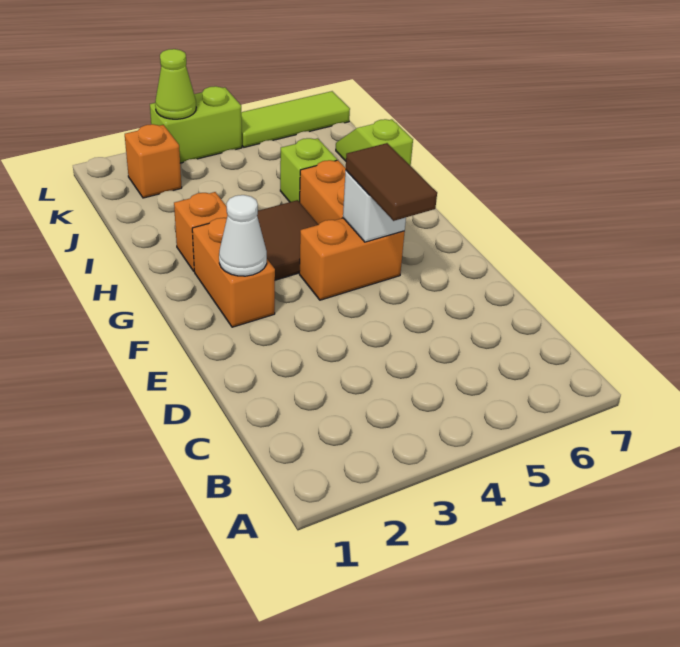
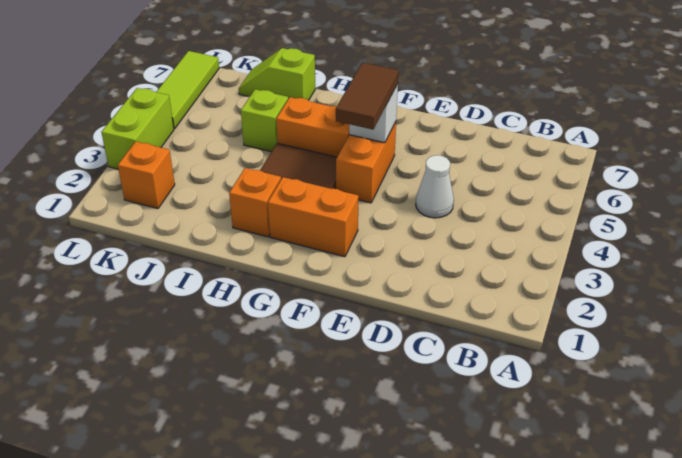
brown 1x2 tile [346,143,437,221] -> brown 1x2 tile turned to [336,63,399,129]
white 1x1 cone [219,195,267,276] -> white 1x1 cone moved to [416,155,454,218]
lime 1x1 cone [155,49,196,119] -> none

